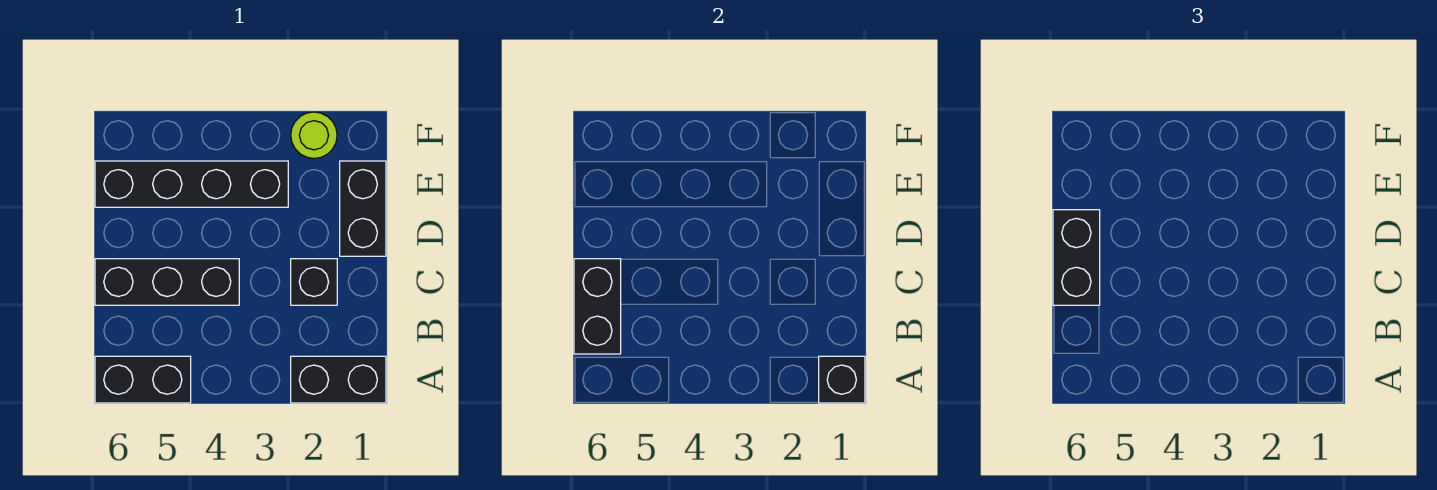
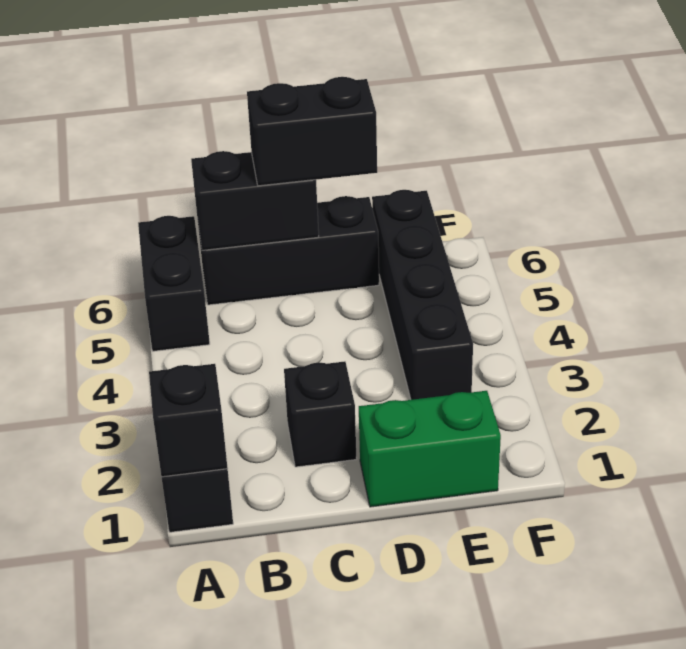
black 1x3 brick [95,259,239,305] -> black 1x3 brick turned to [198,196,379,305]
black 1x2 brick [340,161,386,256] -> green 1x2 brick [359,391,501,507]
lime 1x1 round brick [291,112,337,158] -> none

